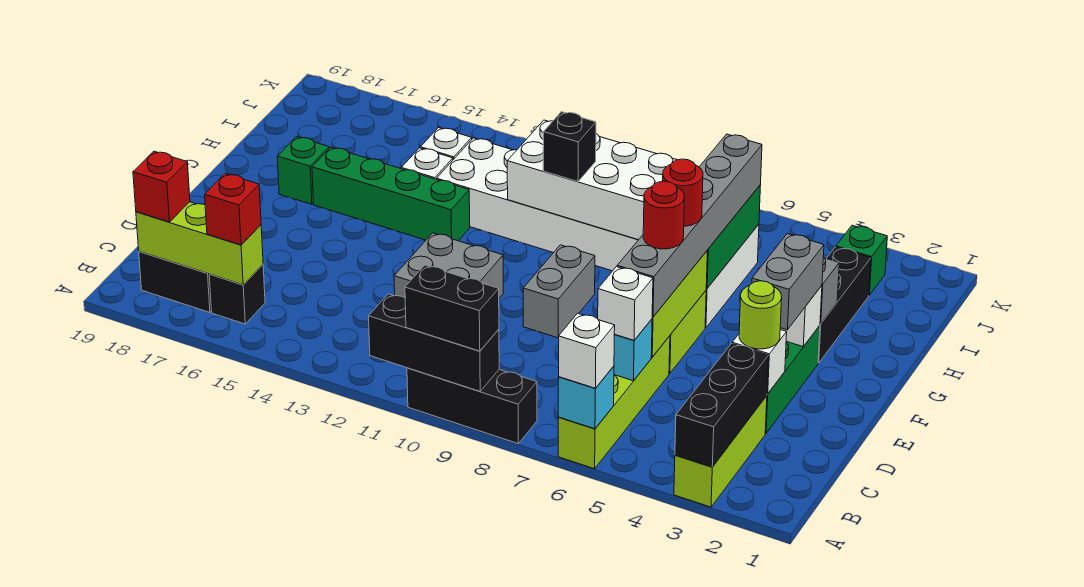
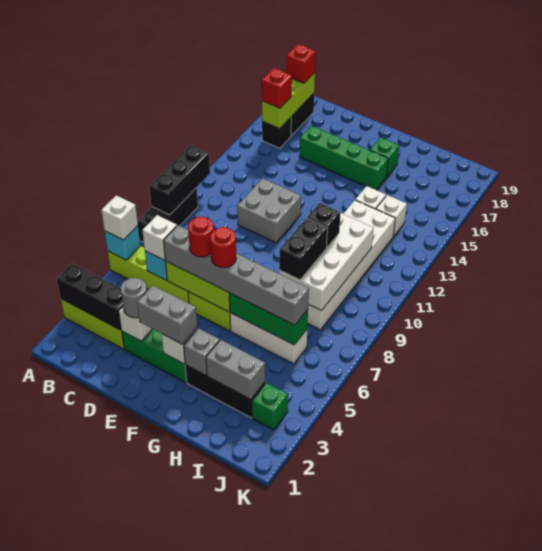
black 1x2 brick [405,265,499,351] -> black 1x2 brick moved to [279,218,327,280]
lime 1x1 round brick [739,281,782,349] -> grey 1x1 round brick [121,278,147,318]
grey 1x2 brick [523,245,595,338] -> grey 1x2 brick moved to [206,340,265,399]
green 1x4 brick [312,147,470,241] -> green 1x4 brick turned to [299,126,388,190]

